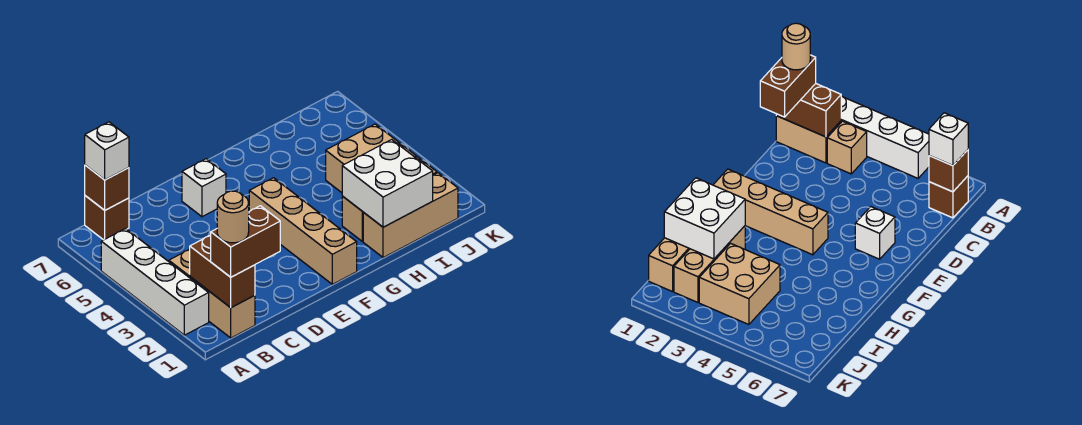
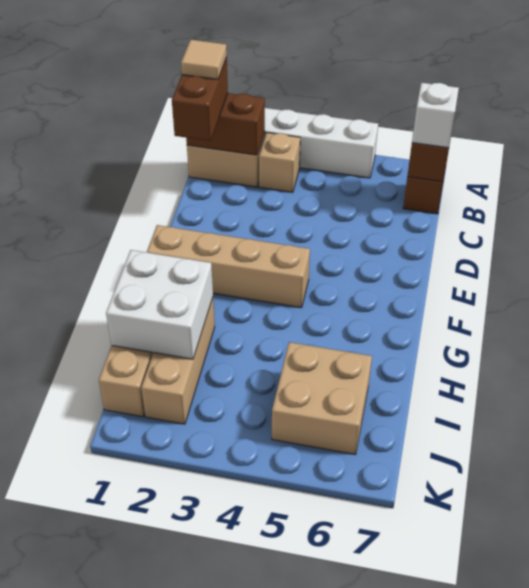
tan 1x1 round brick [217,191,249,243] -> tan 1x1 tile [181,40,227,79]
white 1x1 brick [182,159,226,217] -> none
tan 2x2 brick [326,124,416,193] -> tan 2x2 brick moved to [272,342,372,455]

